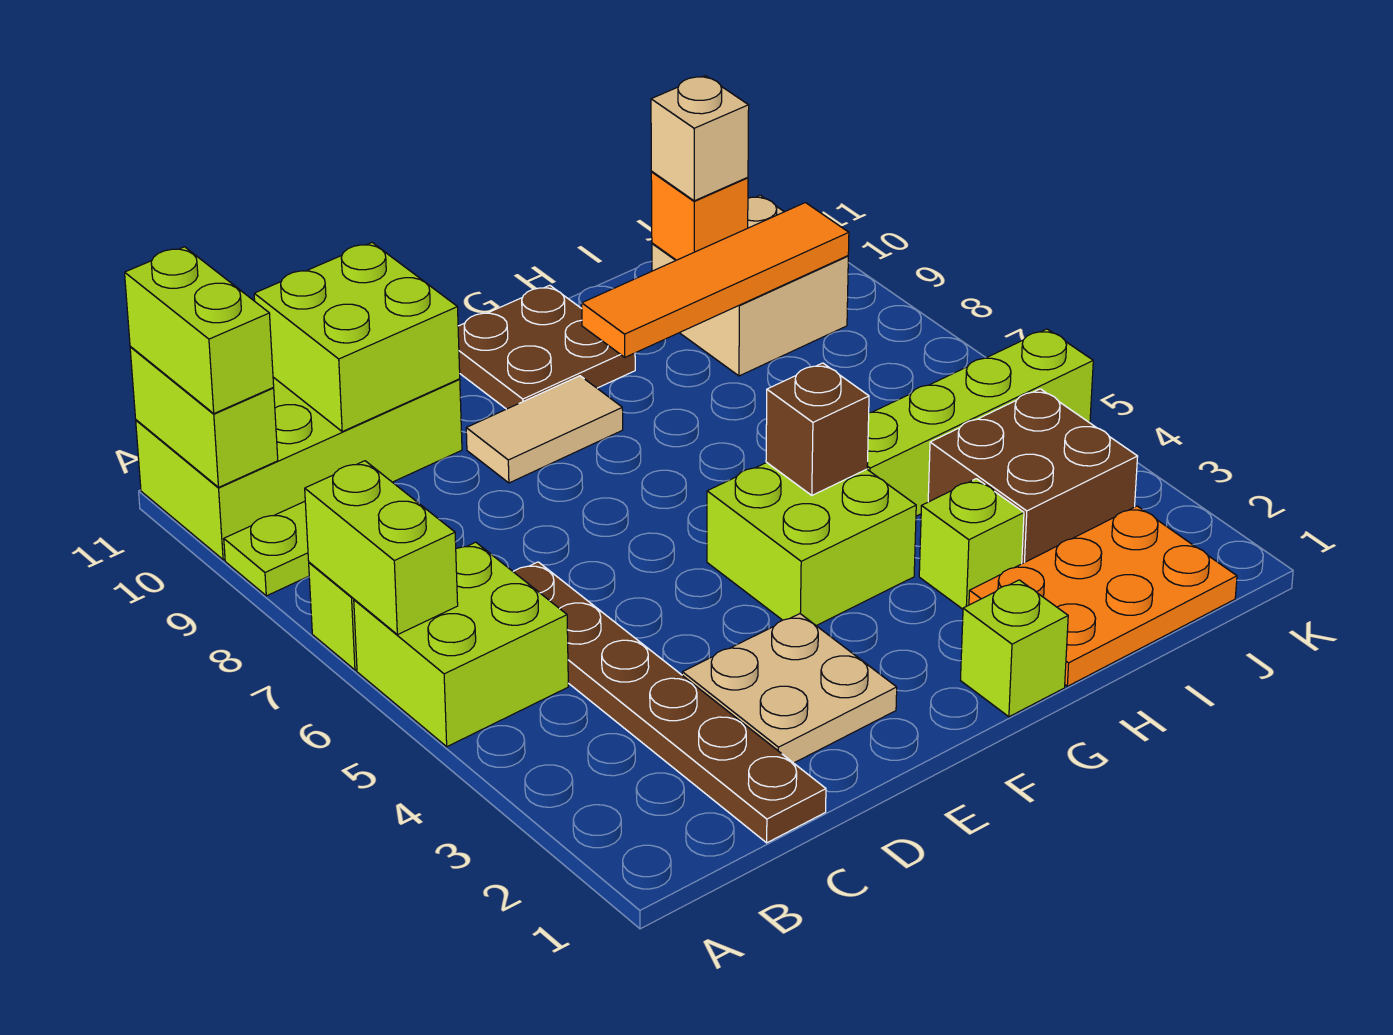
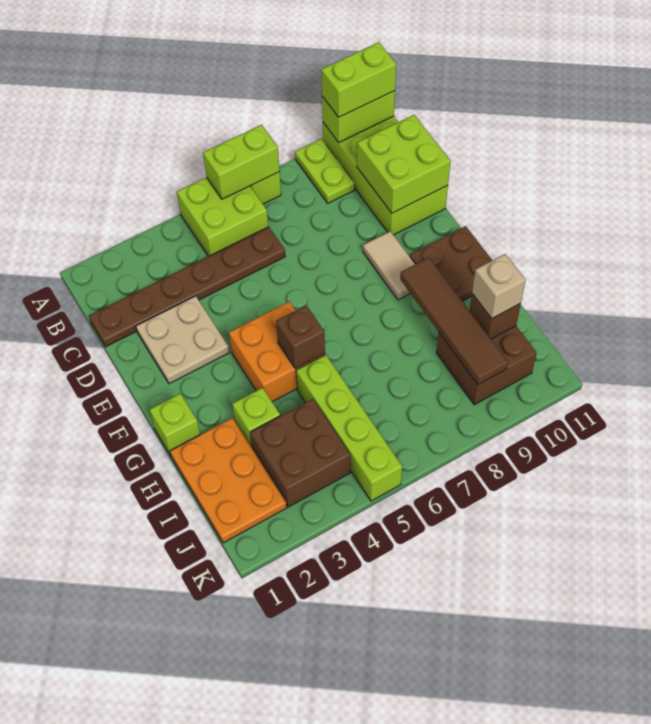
lime 2x2 brick [707,462,916,626] -> orange 2x2 brick [229,302,325,402]
orange 1x4 tile [582,203,849,357] -> brown 1x4 tile [400,258,508,384]
tan 2x2 brick [652,195,848,376] -> brown 2x2 brick [436,326,537,405]
orange 1x1 brick [651,172,748,260] -> brown 1x1 brick [469,294,521,339]

